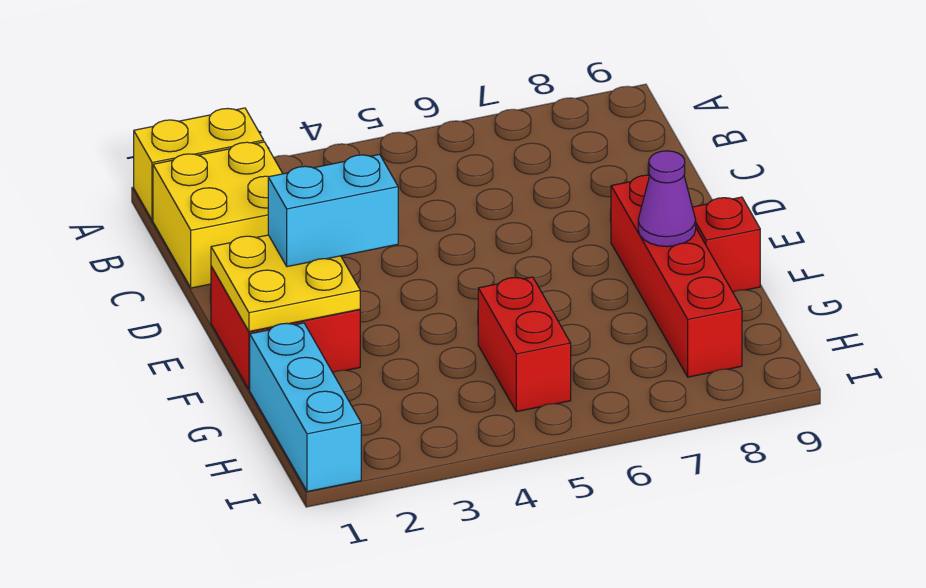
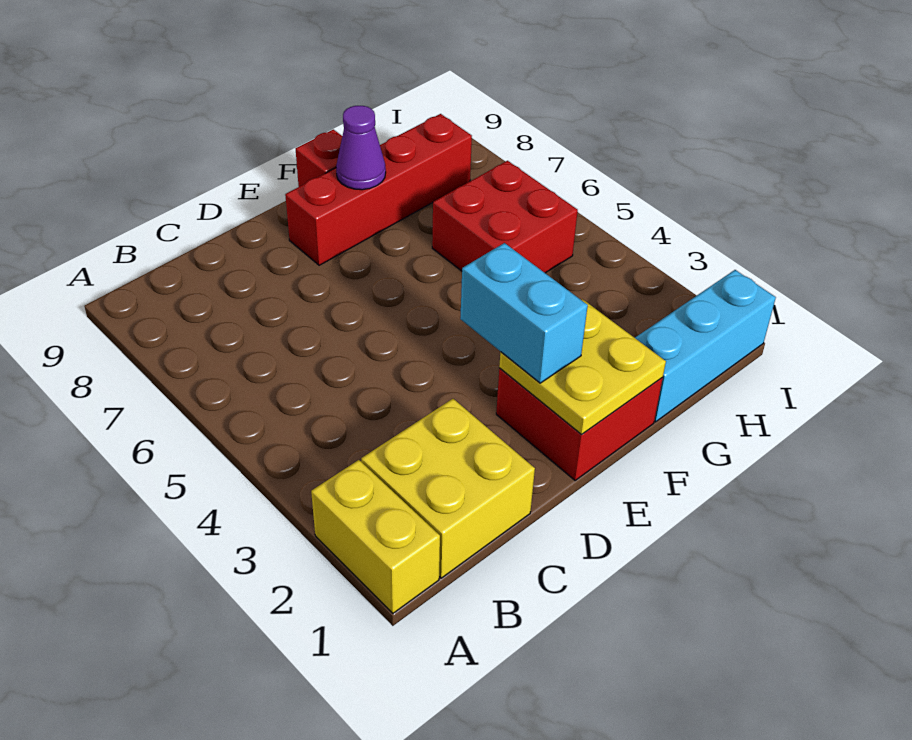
red 1x2 brick [478,277,571,412] -> red 2x2 brick [432,161,578,273]

